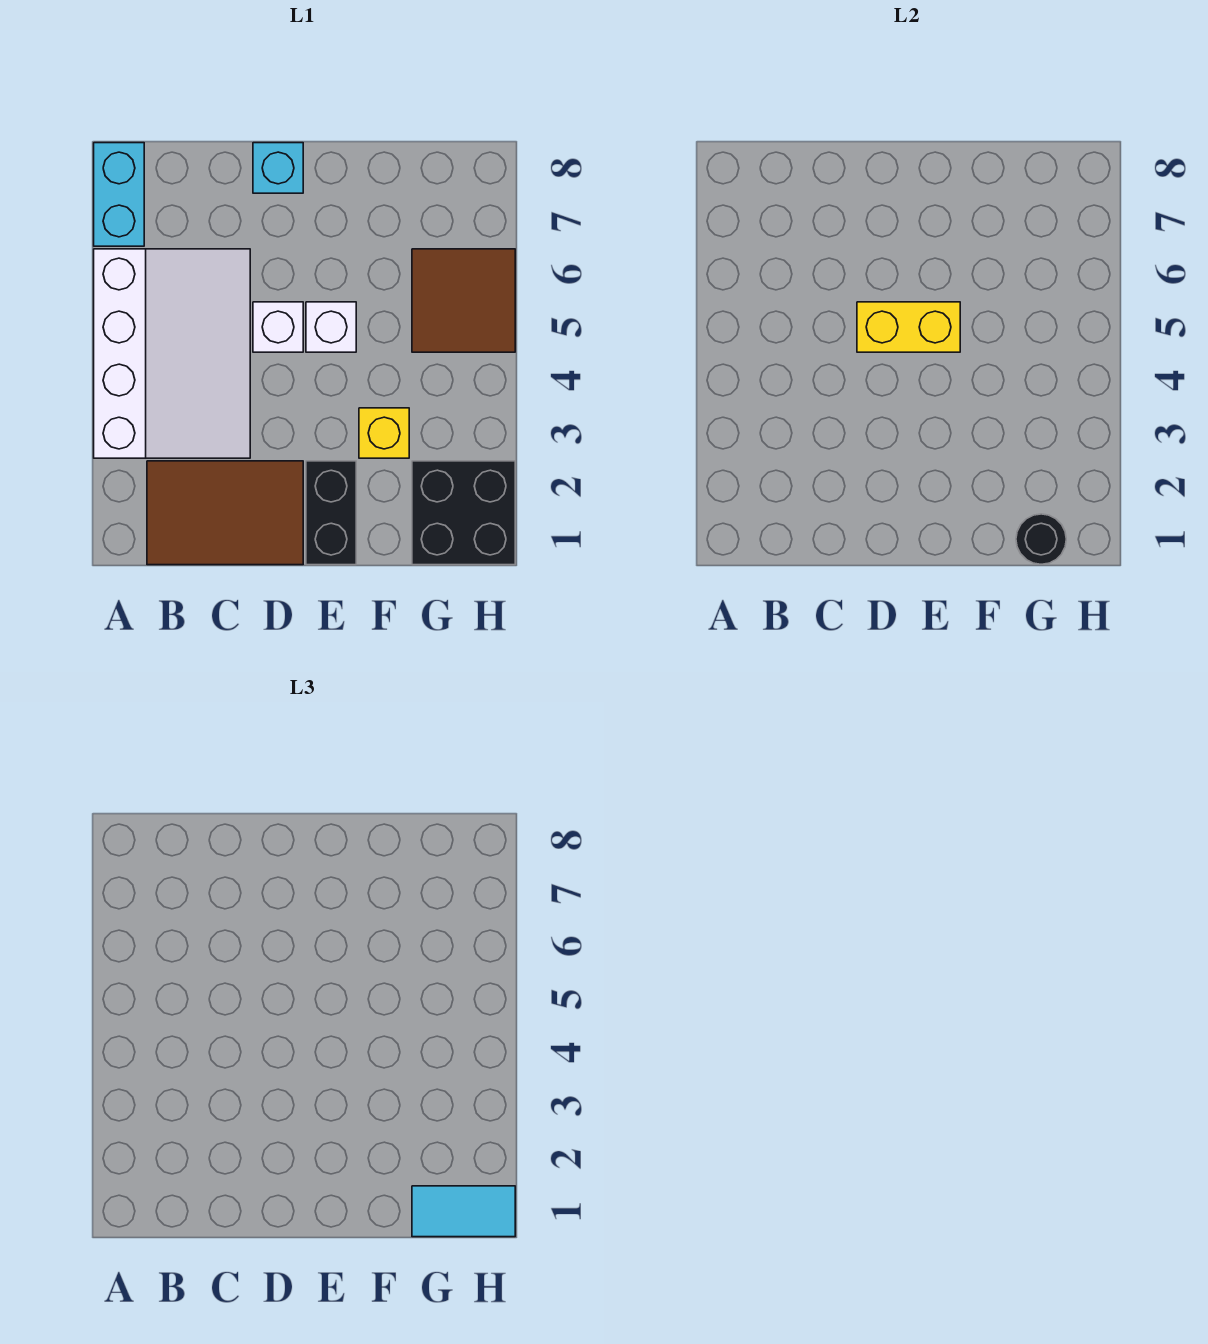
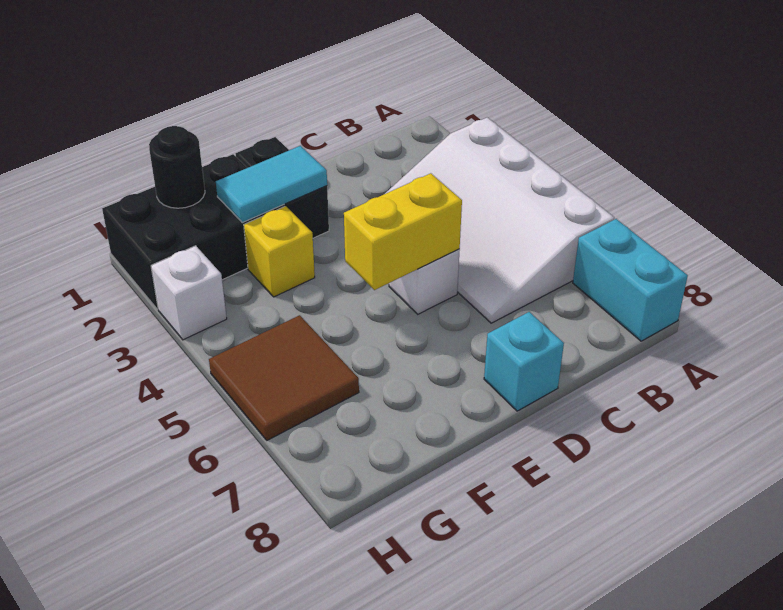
brown 2x3 tile [147,461,303,565] -> none
white 1x1 brick [306,302,356,352] -> white 1x1 brick moved to [151,246,227,340]
black 2x2 brick [412,461,515,565] -> black 2x3 brick [102,154,285,309]
cyan 1x2 tile [412,1186,515,1237] -> cyan 1x2 tile moved to [216,146,327,223]

